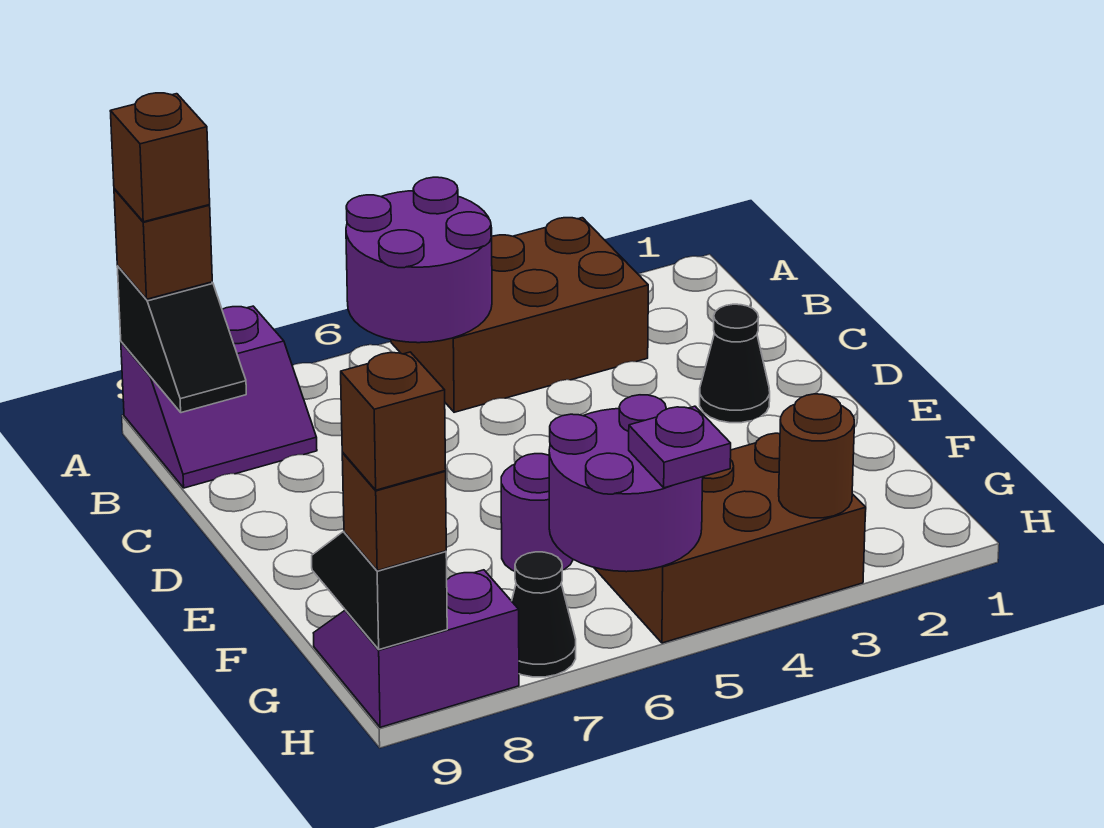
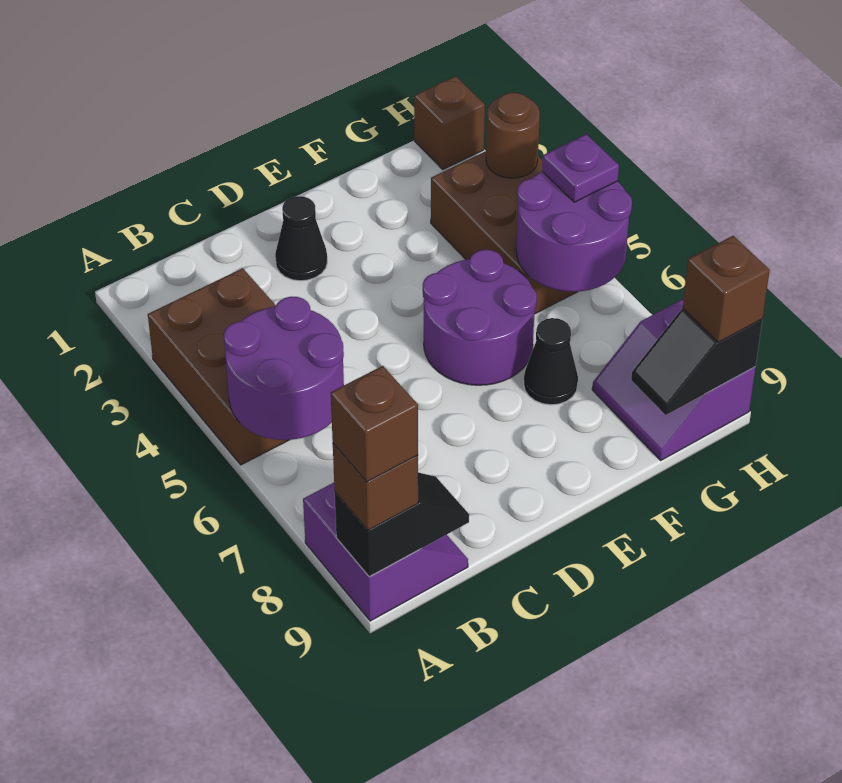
purple 1x1 round brick [501,454,573,571] -> purple 2x2 round brick [423,250,537,385]
black 1x1 cone [512,552,576,677] -> black 1x1 cone moved to [524,318,578,405]
brown 1x1 brick [341,352,446,490] -> brown 1x1 brick moved to [414,76,485,170]

